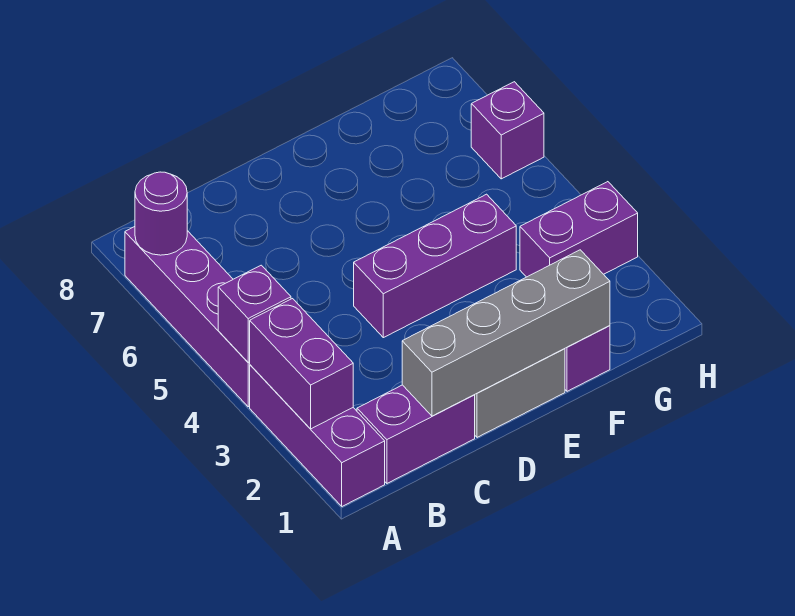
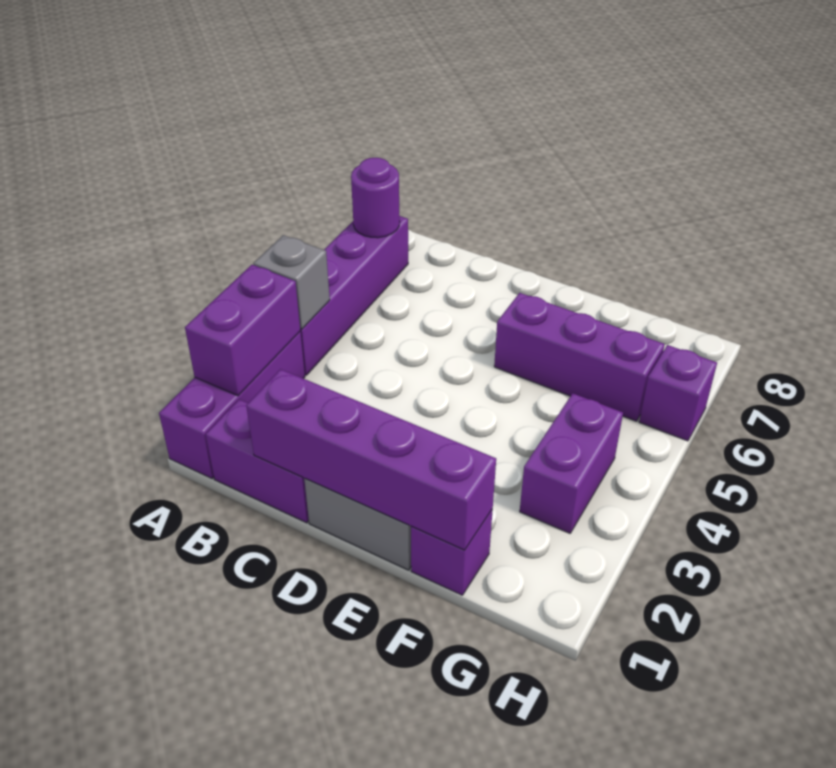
purple 1x1 brick [218,265,291,362] -> grey 1x1 brick [253,235,330,329]
grey 1x4 brick [402,250,610,416] -> purple 1x4 brick [246,369,496,550]
purple 1x3 brick [354,194,516,338] -> purple 1x3 brick moved to [494,293,665,421]
purple 1x2 brick [520,182,638,277] -> purple 1x2 brick turned to [520,393,623,533]

